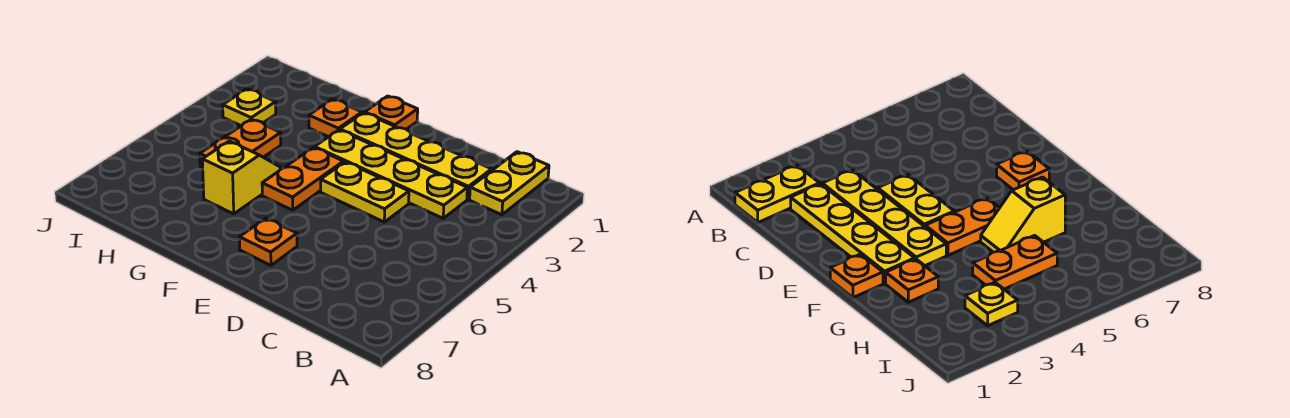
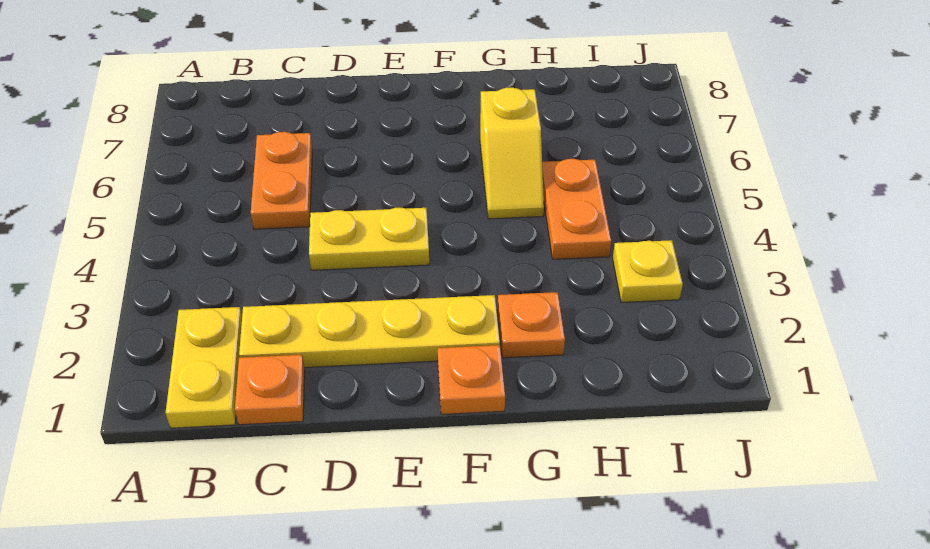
yellow 1x4 plate [315,130,467,218] -> none
orange 1x1 plate [239,218,297,265] -> orange 1x1 plate moved to [235,355,305,425]
orange 1x2 plate [262,147,344,210] -> orange 1x2 plate moved to [251,132,312,229]

